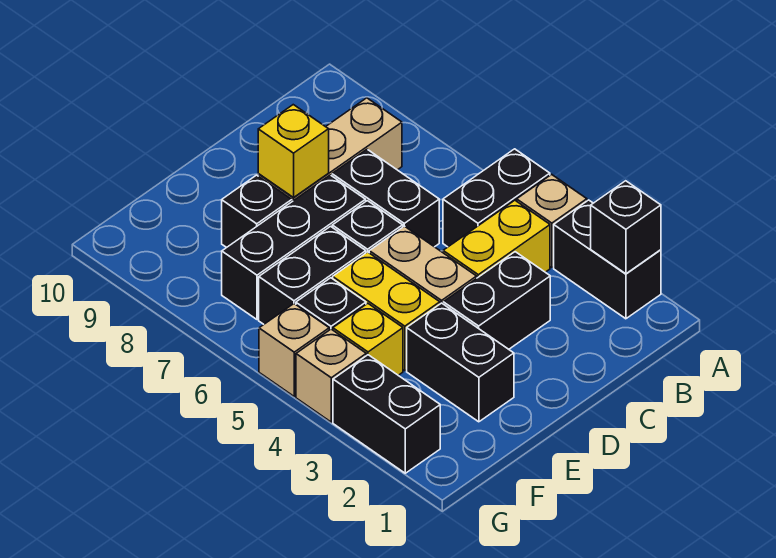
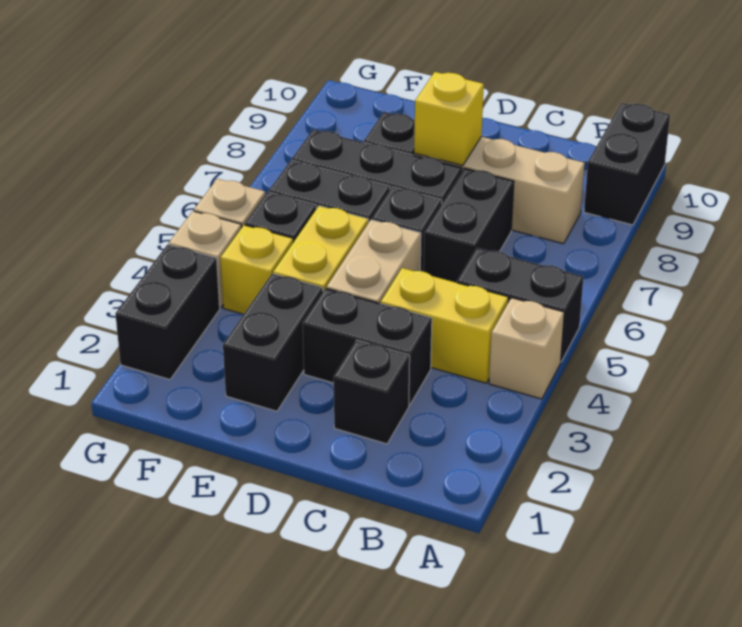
black 1x2 brick [554,200,661,319] -> black 1x2 brick moved to [584,103,670,225]
black 1x1 brick [591,181,661,274] -> black 1x1 brick moved to [334,340,410,444]

